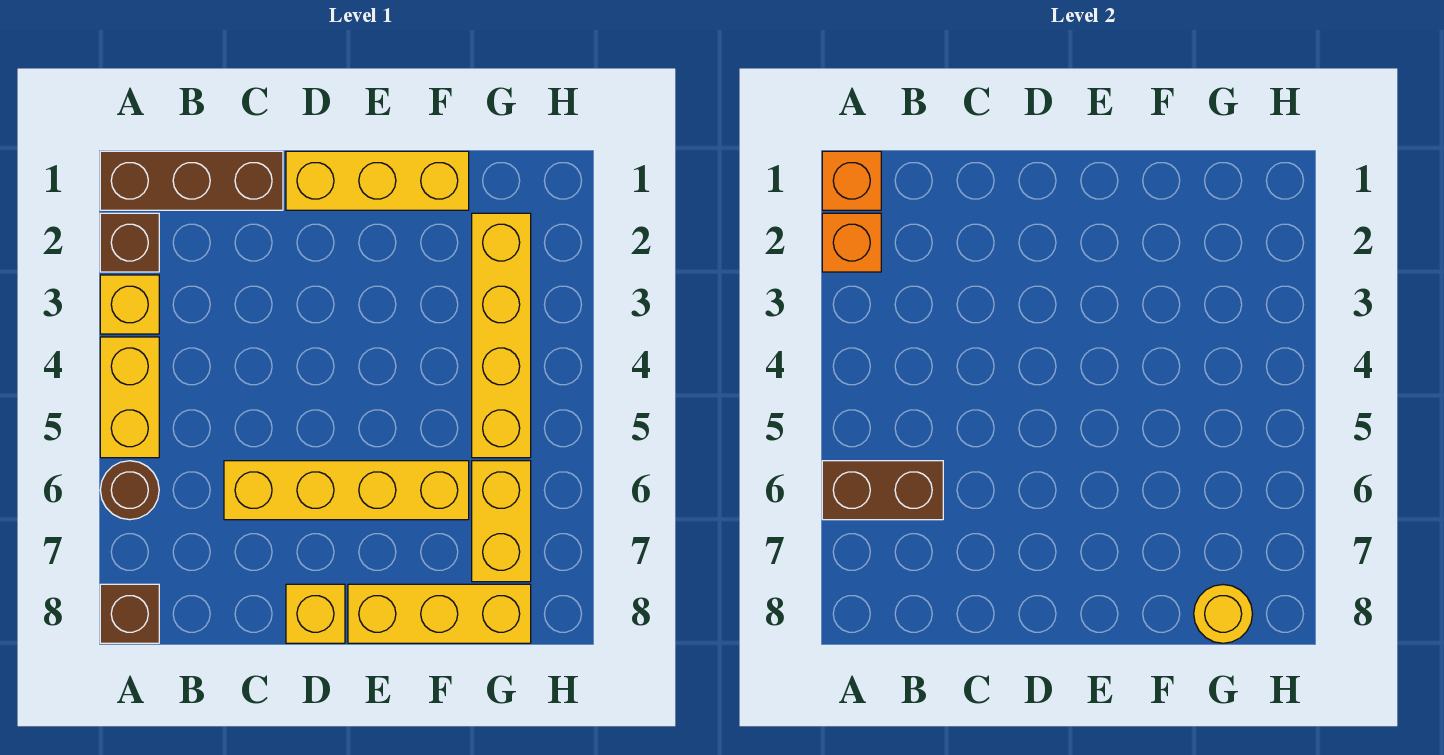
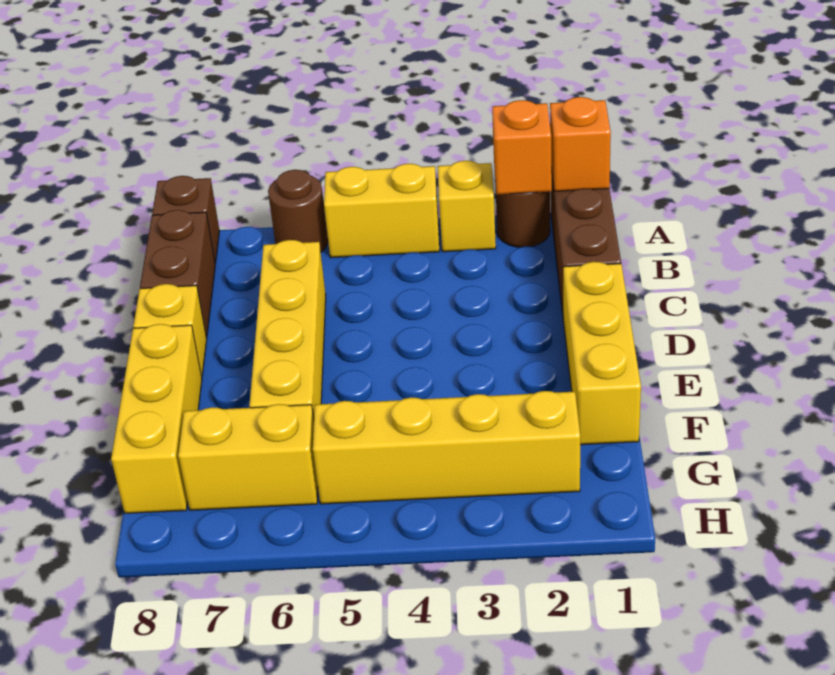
brown 1x1 brick [100,213,159,272] -> brown 1x1 round brick [495,181,550,247]
brown 1x2 brick [822,461,943,520] -> brown 1x2 brick moved to [140,210,215,338]
yellow 1x1 round brick [1194,585,1252,643] -> none

